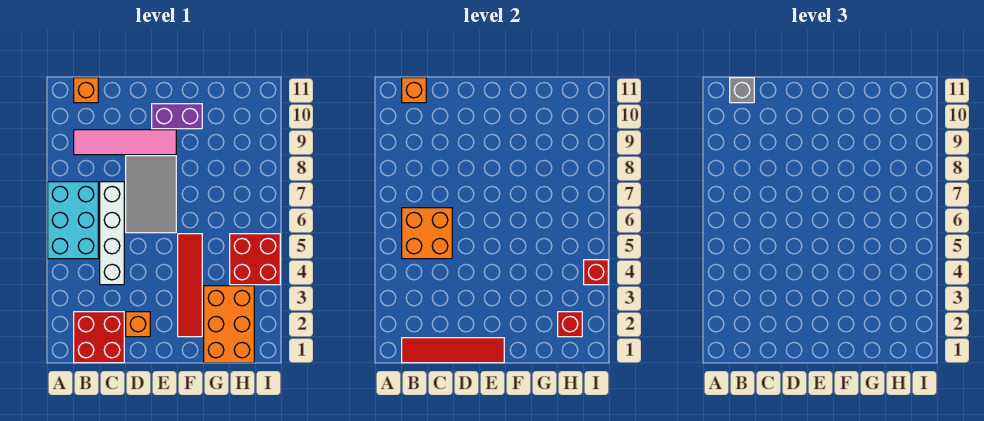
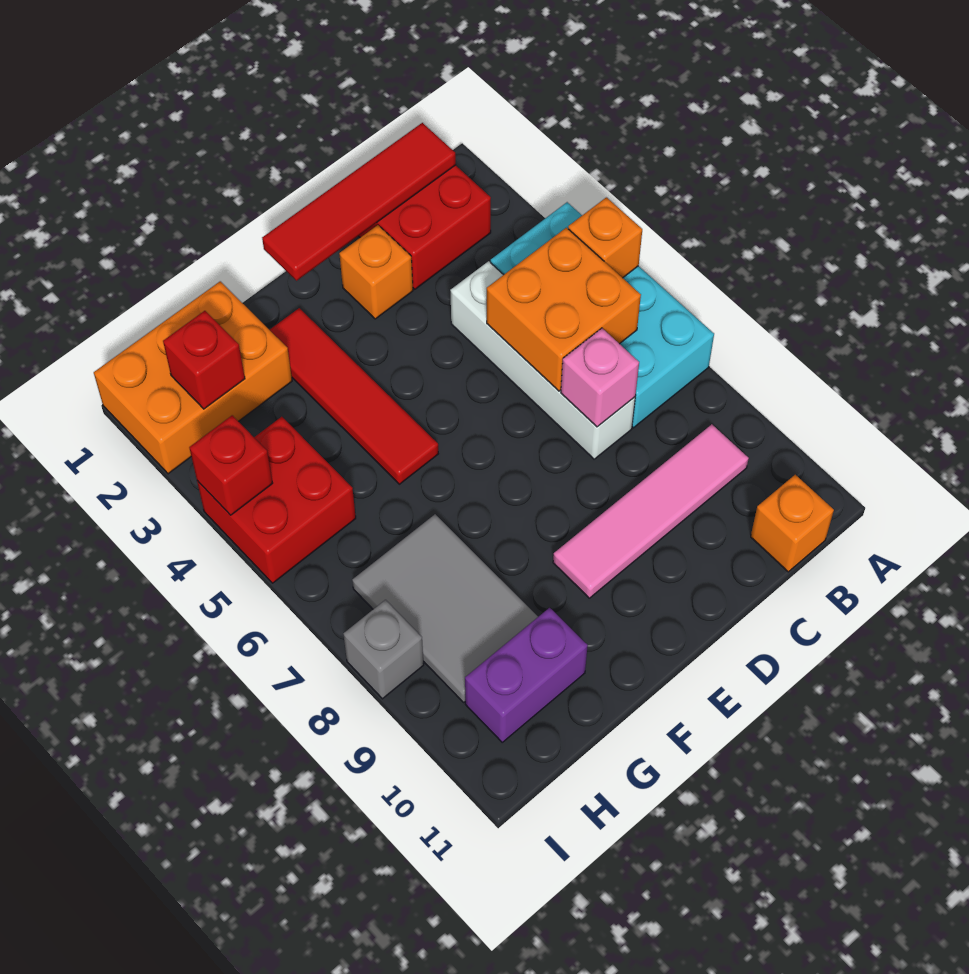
cyan 2x3 brick [48,182,98,259] -> cyan 2x4 brick [491,202,714,428]
orange 1x1 brick [402,78,426,103] -> orange 1x1 brick moved to [568,197,642,278]
grey 1x1 brick [730,78,754,103] -> grey 1x1 brick moved to [343,600,424,699]
none -> pink 1x1 brick [561,328,639,427]
grey 2x3 tile [126,156,176,233] -> grey 2x3 tile moved to [352,514,538,702]
purple 1x2 brick [152,104,202,129] -> purple 1x2 brick moved to [465,608,588,742]
orange 2x3 brick [204,286,254,363] -> orange 2x3 brick turned to [94,281,292,474]

